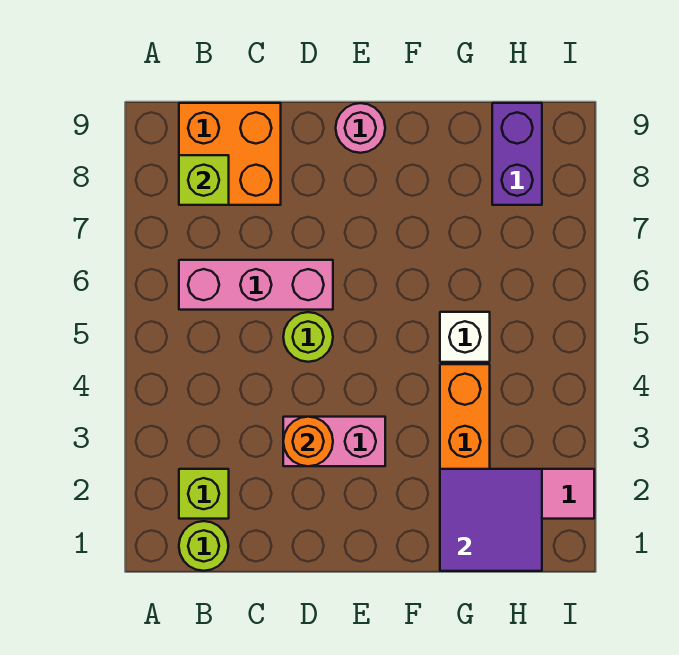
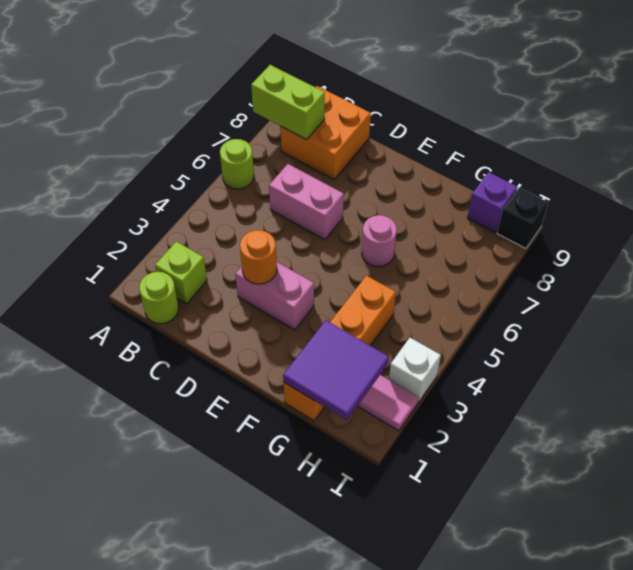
pink 1x3 brick [179,260,333,310] -> pink 1x2 brick [269,164,344,240]
lime 1x1 brick [179,155,229,205] -> lime 1x2 brick [251,65,325,140]
lime 1x1 round brick [283,312,333,362] -> lime 1x1 round brick moved to [220,139,254,189]
pink 1x1 round brick [336,103,385,153] -> pink 1x1 round brick moved to [362,215,397,267]
white 1x1 brick [440,312,490,362] -> white 1x1 brick moved to [389,338,441,402]
purple 1x2 brick [492,103,542,205] -> purple 1x1 brick [467,172,517,233]
none -> black 1x1 brick [497,188,548,248]

